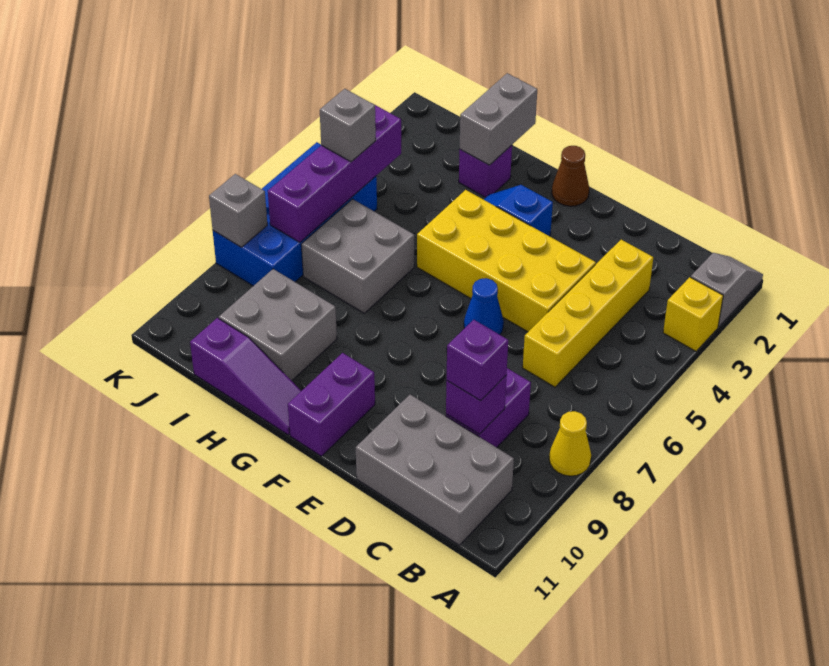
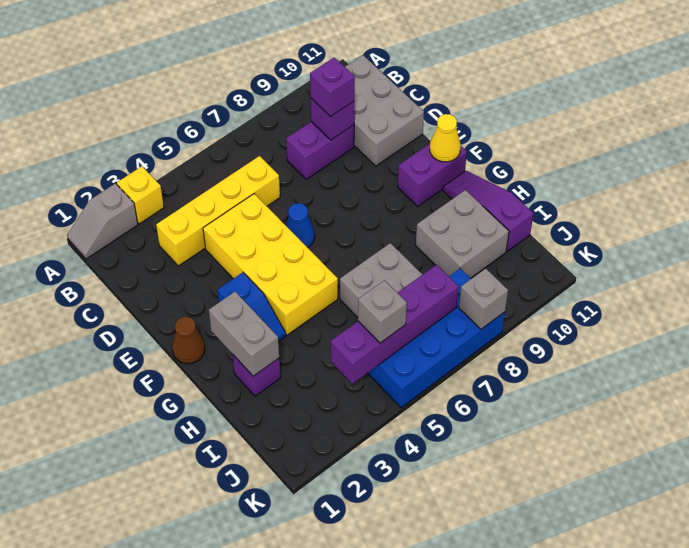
yellow 1x1 cone [549,411,591,476] -> yellow 1x1 cone moved to [430,114,461,162]
grey 1x2 brick [460,73,537,165] -> grey 1x2 brick turned to [209,292,279,376]

